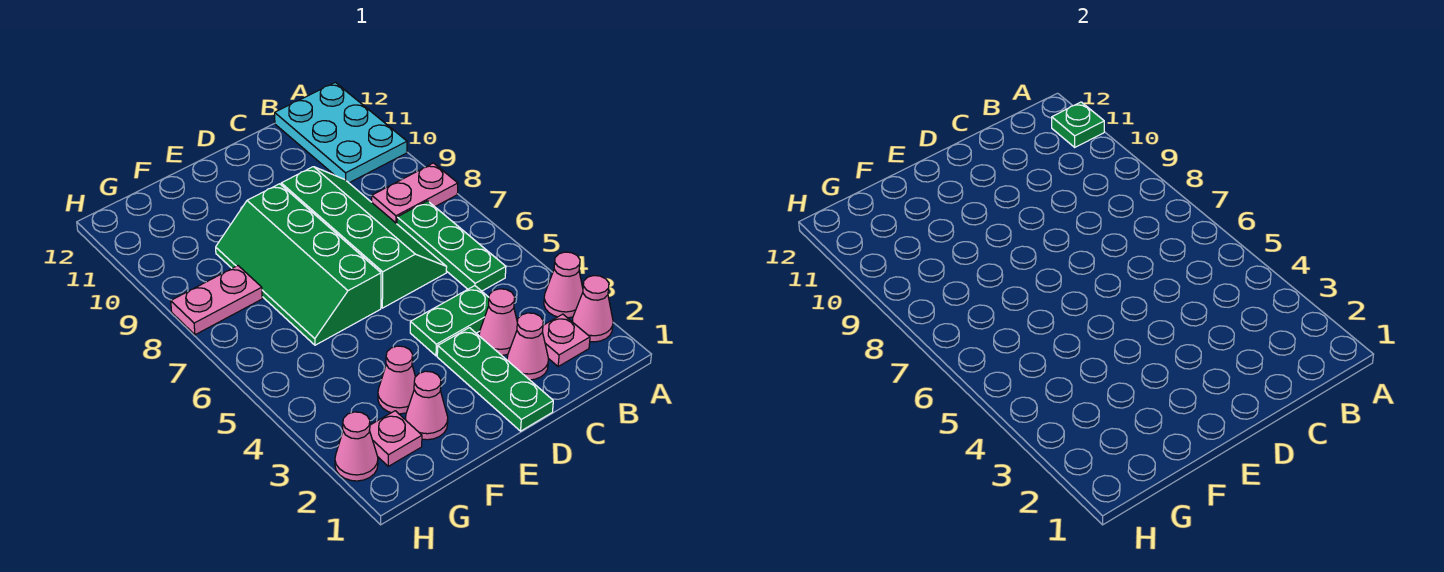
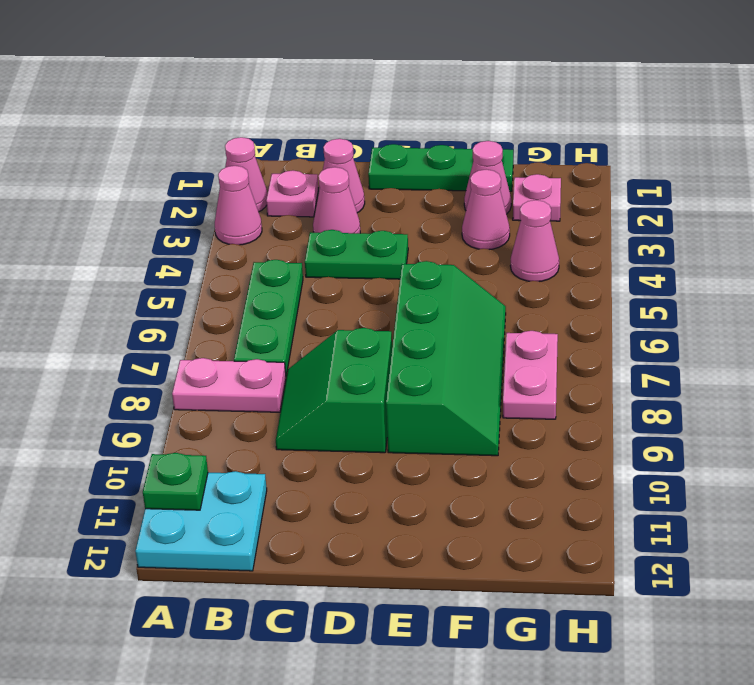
cyan 2x3 plate [275,82,407,183] -> cyan 2x2 plate [135,471,267,571]
green 2x4 slope [281,167,447,308] -> green 2x2 slope [276,328,392,453]
green 1x3 plate [437,328,553,431] -> green 1x3 plate turned to [368,144,513,191]
pink 1x2 plate [171,266,262,335] -> pink 1x2 plate turned to [503,331,558,419]
pink 1x1 cone [335,412,378,481] -> pink 1x1 cone moved to [510,200,559,282]

